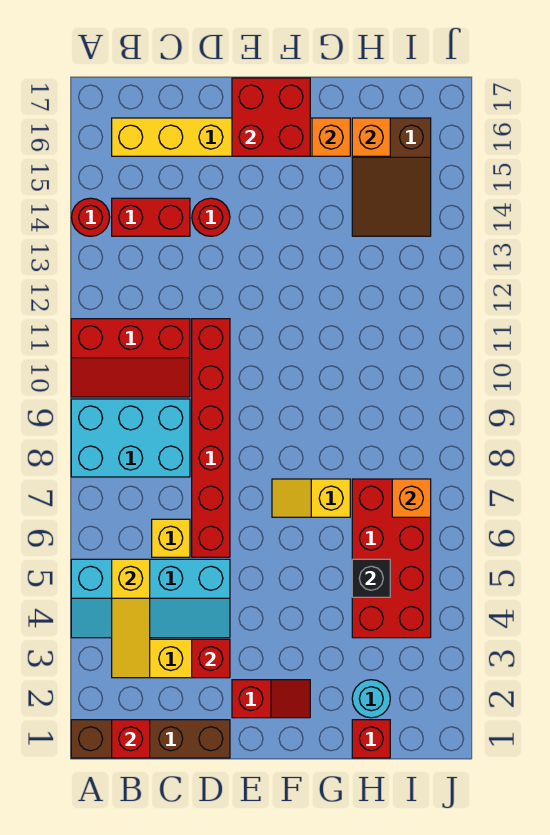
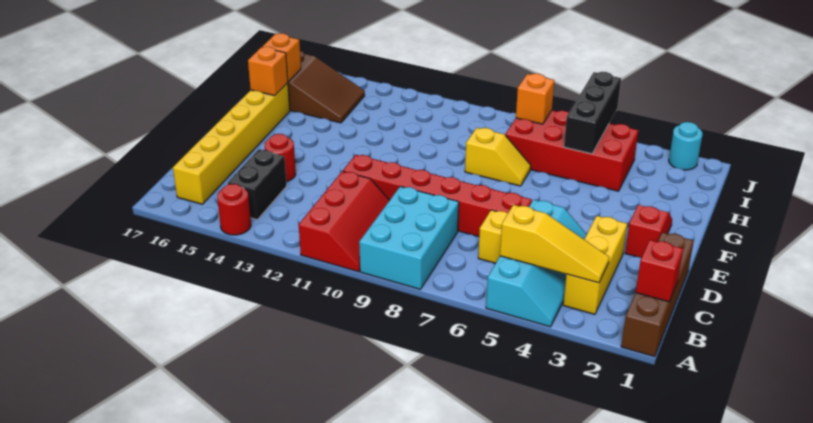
red 1x2 brick [112,198,190,236] -> black 1x2 brick [228,150,287,220]
red 1x1 brick [192,639,230,678] -> none
red 2x2 brick [232,78,310,156] -> none
yellow 1x2 slope [272,479,350,517] -> yellow 1x2 slope turned to [465,128,531,186]
red 1x1 brick [352,720,390,758] -> none
cyan 1x1 round brick [352,680,390,718] -> cyan 1x1 round brick moved to [669,122,703,170]
black 1x1 brick [352,559,390,597] -> black 1x3 brick [564,72,621,154]

